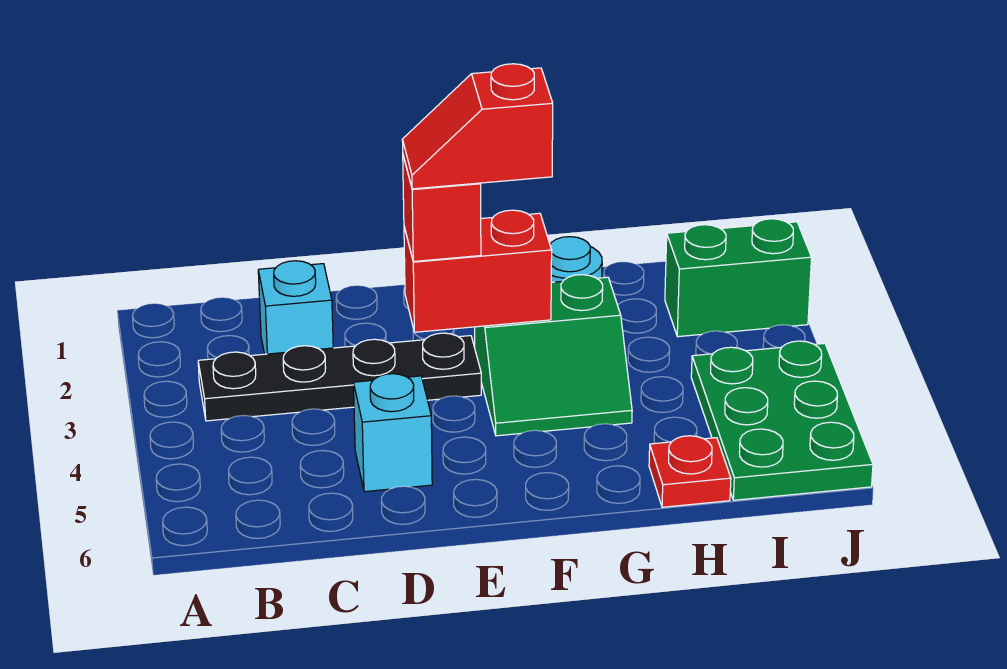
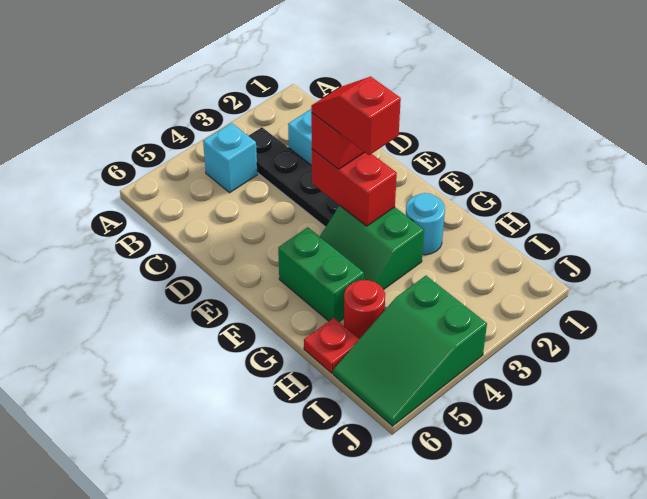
cyan 1x1 brick [353,374,432,492] -> cyan 1x1 brick moved to [203,123,258,193]
none -> red 1x1 round brick [344,280,385,339]
green 1x2 brick [665,219,812,337] -> green 1x2 brick moved to [278,227,364,322]
green 2x3 plate [691,341,873,500] -> green 2x3 slope [333,276,487,426]

